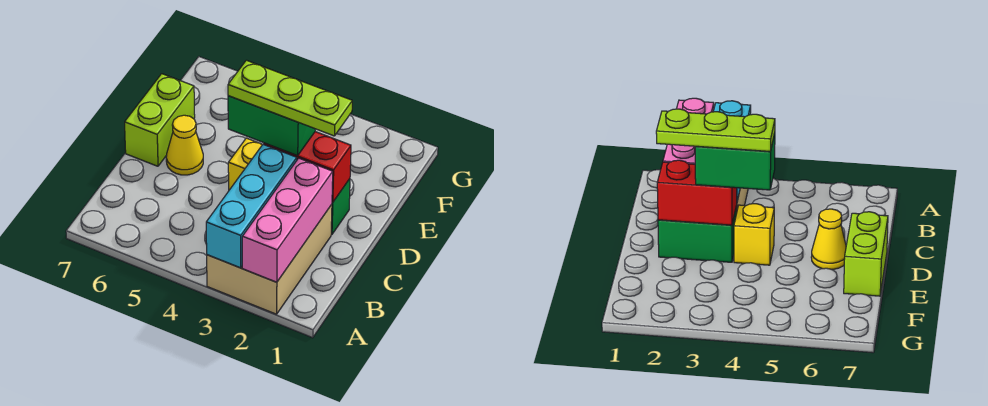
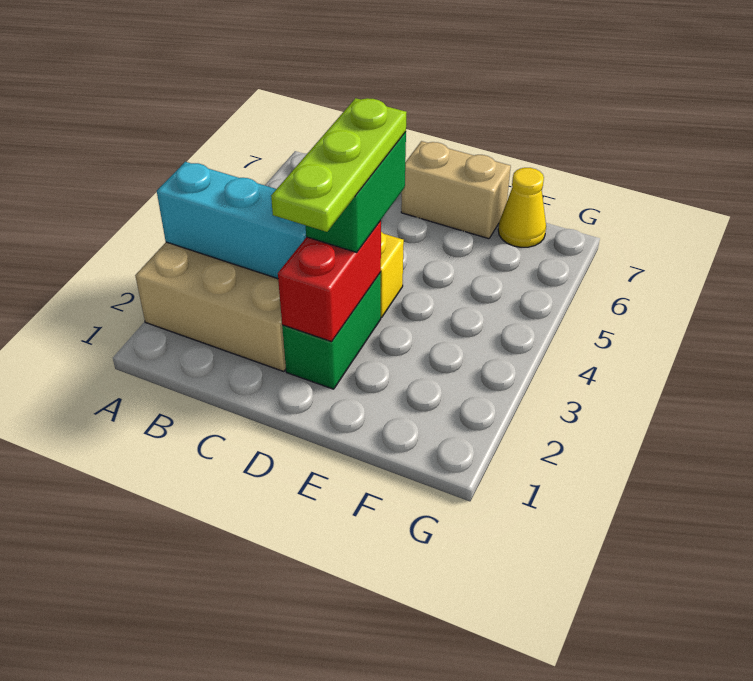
pink 1x3 brick [242,158,333,282] -> none
yellow 1x1 cone [166,115,203,175] -> yellow 1x1 cone moved to [498,168,546,247]
lime 1x2 brick [125,74,195,166] -> tan 1x2 brick [401,141,511,239]

